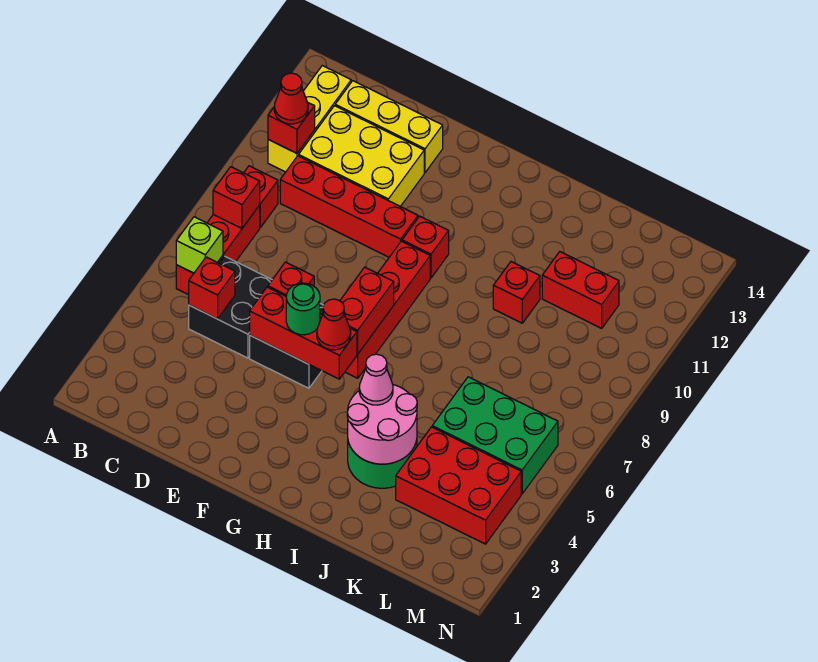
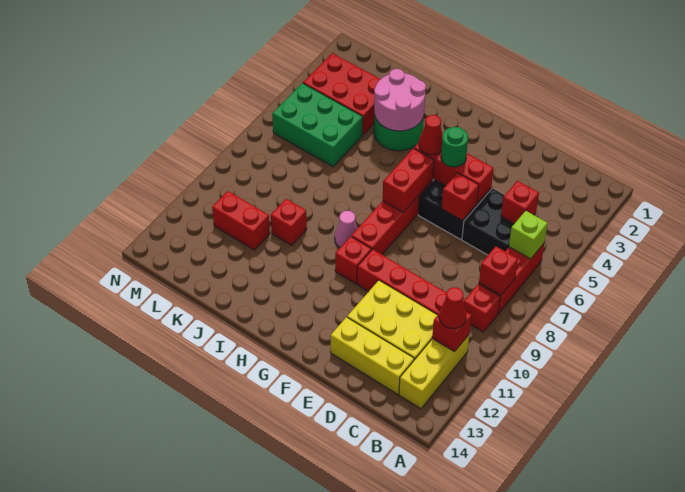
pink 1x1 cone [359,354,393,405] -> pink 1x1 cone moved to [335,211,358,247]

